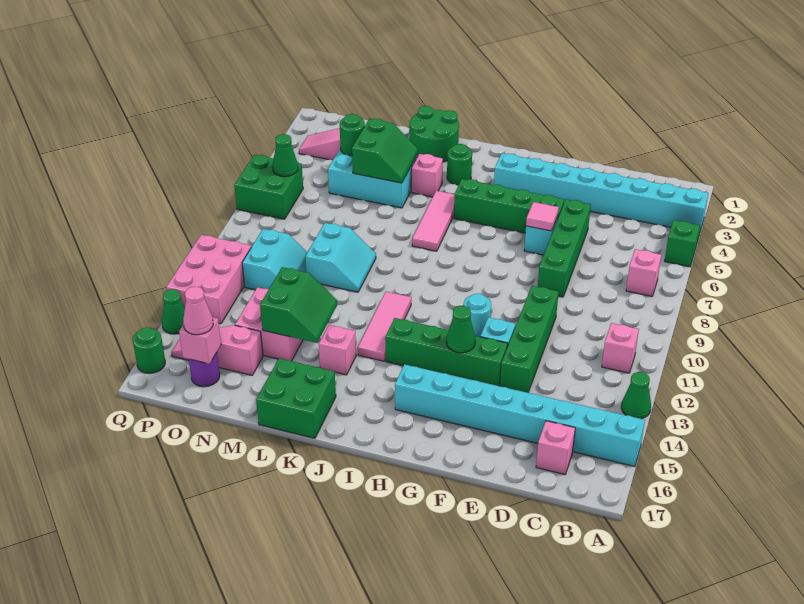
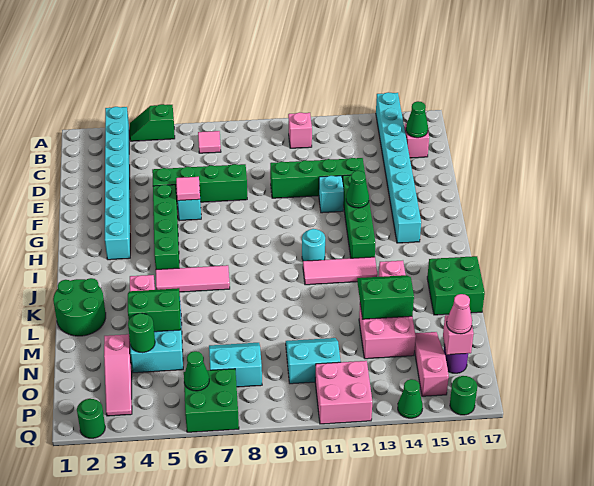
green 1x1 cone [621,372,651,419] -> green 1x1 cone moved to [406,101,428,138]
pink 1x1 brick [626,249,661,296] -> pink 1x1 tile [198,131,221,153]
cyan 1x1 round brick [463,294,491,337] -> cyan 1x1 round brick moved to [302,229,325,261]
green 1x1 round brick [447,144,472,185] -> green 1x1 round brick moved to [77,399,105,438]
cyan 2x2 slope [305,223,376,292] -> cyan 2x2 slope moved to [209,343,262,387]
pink 1x3 slope [171,325,263,375] -> pink 1x3 slope turned to [414,332,449,396]
pink 2x3 brick [166,235,251,324] -> pink 2x2 brick [315,361,372,424]

